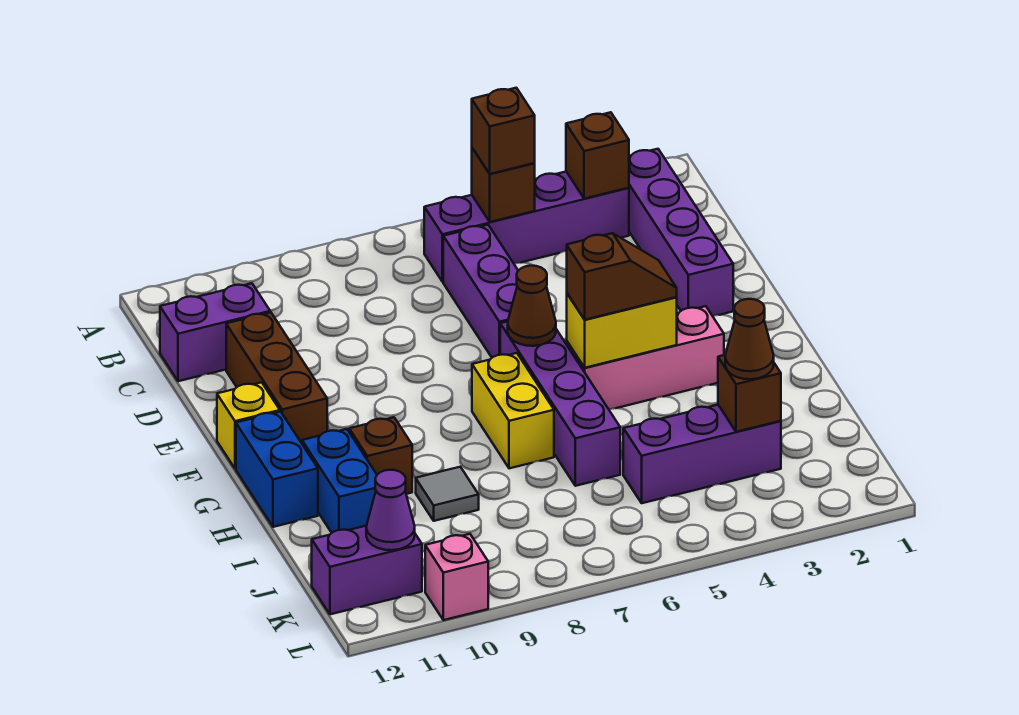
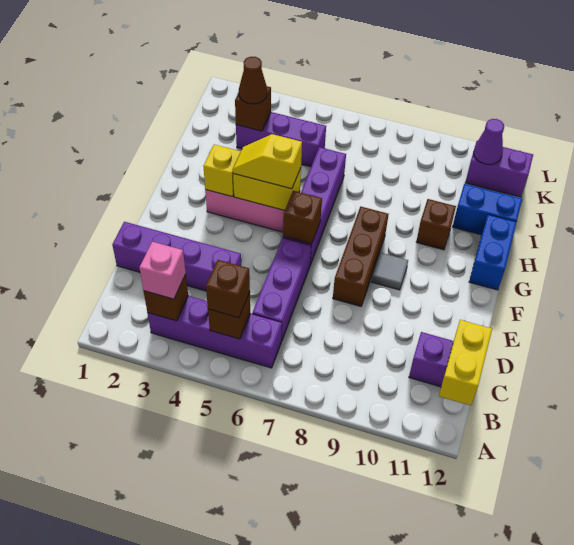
purple 1x4 brick [629,149,733,316] -> purple 1x4 brick turned to [112,222,241,291]
brown 1x3 brick [226,312,327,443] -> brown 1x3 brick moved to [333,206,389,306]
brown 1x1 cone [508,266,556,346] -> brown 1x1 brick [283,191,322,244]
yellow 1x1 brick [217,382,280,469] -> yellow 1x1 brick moved to [203,145,241,197]
brown 1x2 slope [567,233,677,320] -> yellow 1x2 slope [233,134,302,189]
yellow 1x2 brick [472,353,554,468] -> yellow 1x2 brick moved to [439,320,492,406]
blue 1x2 brick [302,429,377,533] -> blue 1x2 brick turned to [453,184,522,235]
grey 1x1 tile [416,467,479,521] -> grey 1x1 tile moved to [371,253,408,290]
pink 1x1 brick [425,534,488,620] -> pink 1x1 brick moved to [139,242,186,299]

